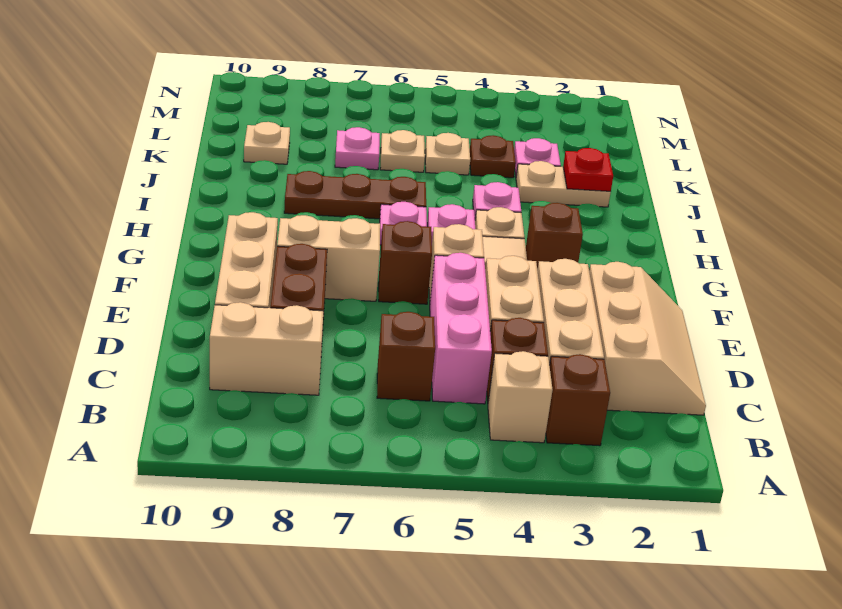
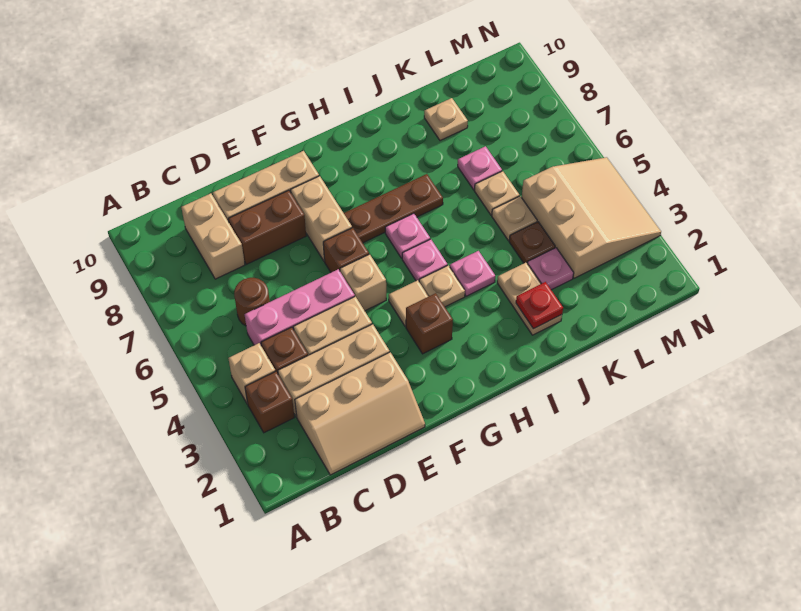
brown 1x1 brick [377,312,435,401] -> brown 1x1 round brick [234,278,270,326]
brown 1x3 plate [284,171,426,219] -> brown 1x3 plate turned to [344,174,443,243]
none -> tan 3x3 slope [522,157,661,278]

